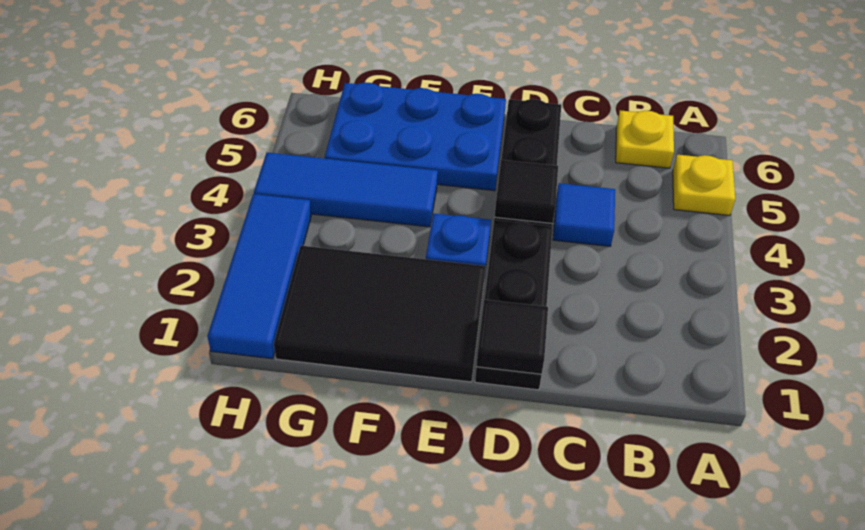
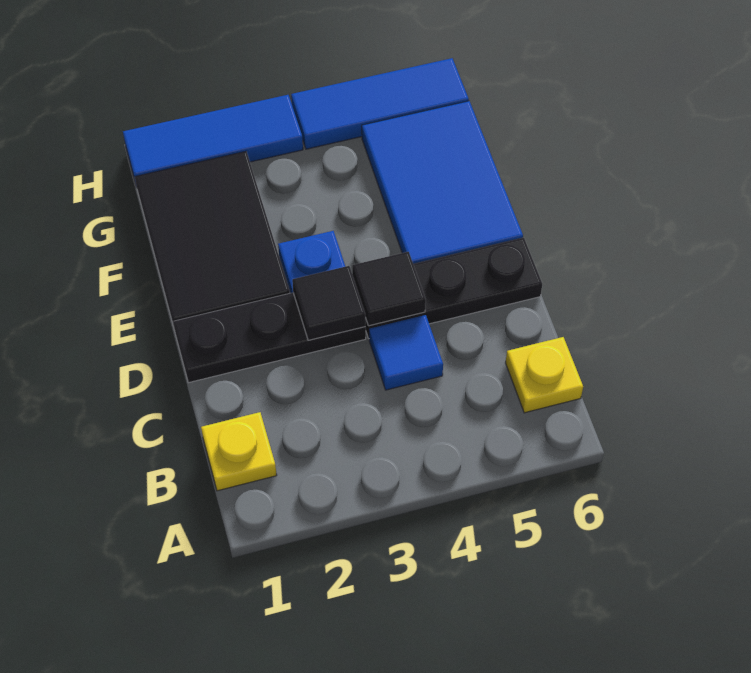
yellow 1x1 plate [673,155,735,215] -> yellow 1x1 plate moved to [201,412,277,491]
black 1x1 tile [476,300,548,374] -> black 1x1 tile moved to [292,266,365,340]
blue 2x3 plate [325,82,506,191] -> blue 2x3 tile [362,101,523,264]
blue 1x3 tile [254,153,438,227] -> blue 1x3 tile turned to [291,58,469,149]

